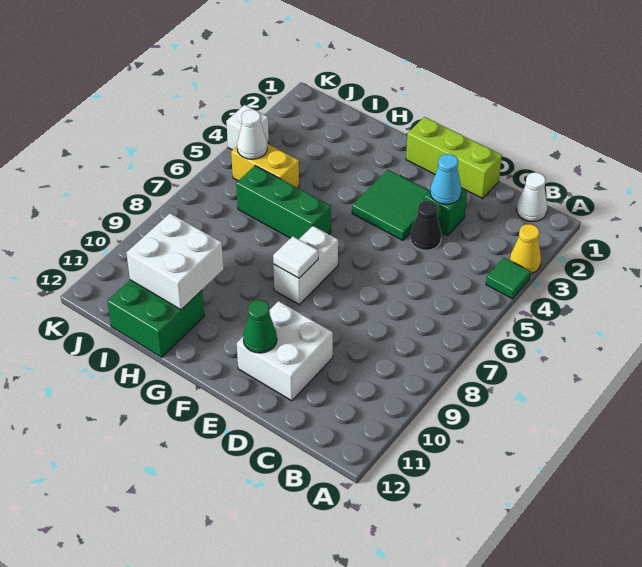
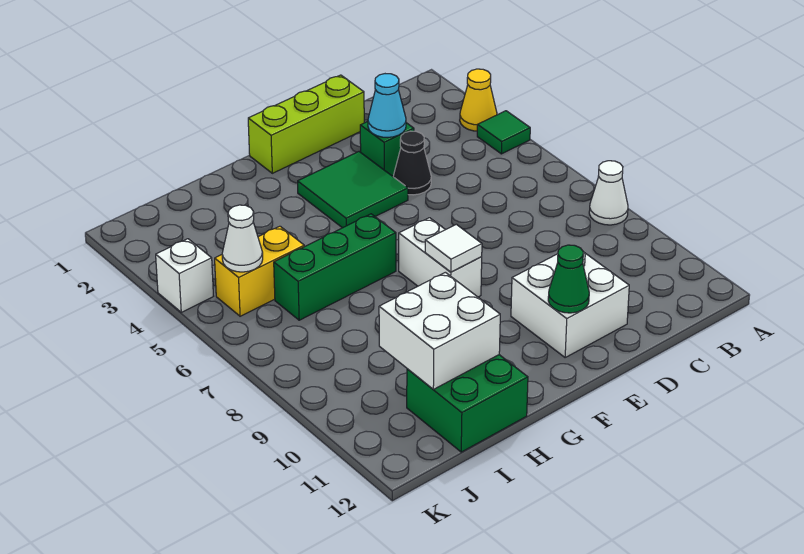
white 1x1 cone [517,172,547,222] -> white 1x1 cone moved to [589,161,628,225]

